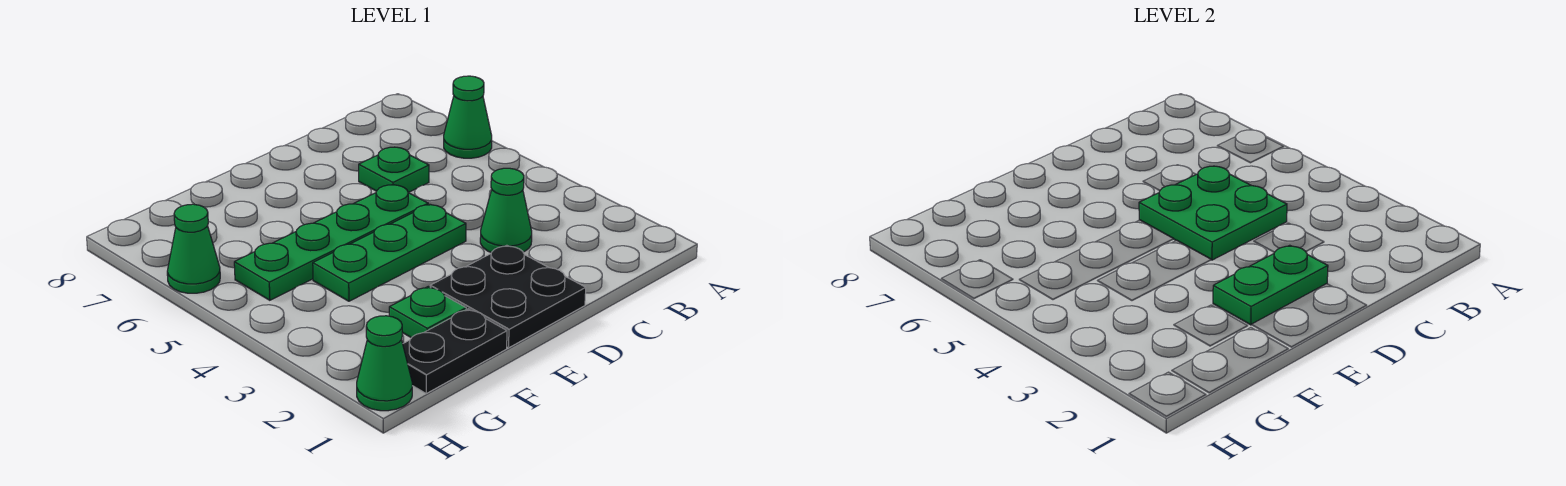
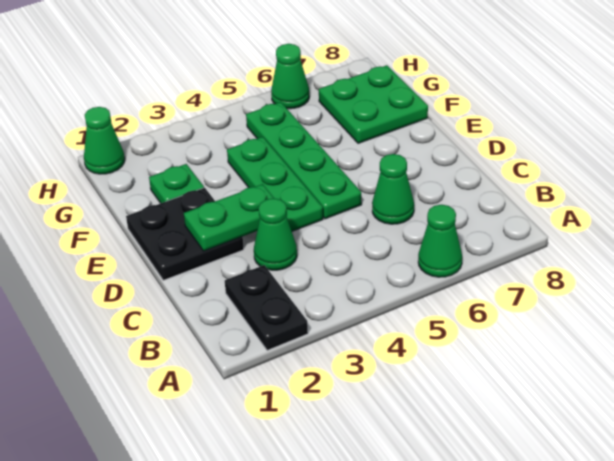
green 2x2 plate [1139,166,1287,260] -> green 2x2 plate moved to [319,65,428,143]
green 1x1 plate [359,147,429,193] -> green 1x1 cone [372,154,414,224]
green 1x2 plate [1213,245,1328,325] -> green 1x2 plate turned to [184,184,275,251]
black 1x2 plate [403,309,507,393] -> black 1x2 plate moved to [225,265,308,350]

